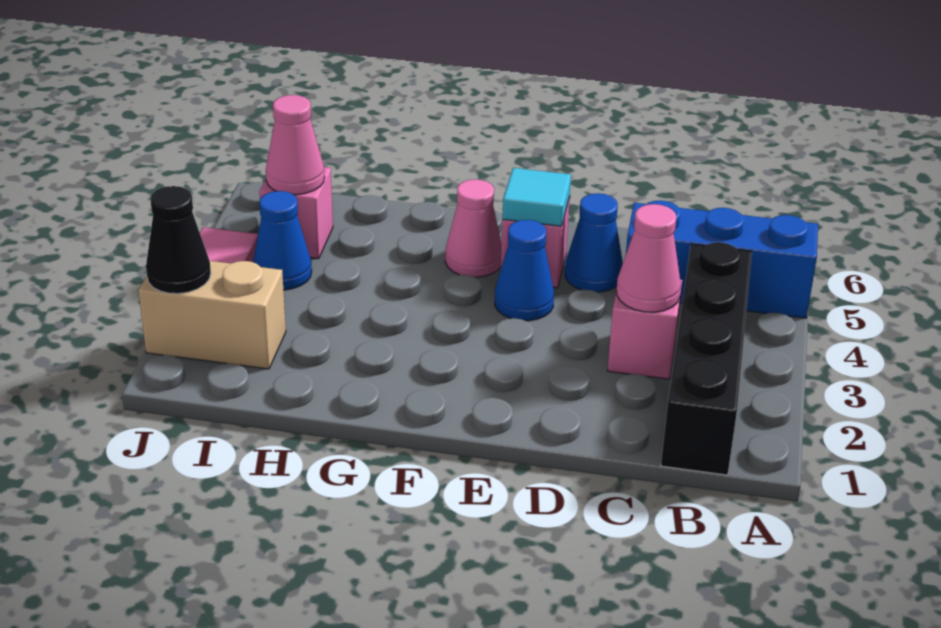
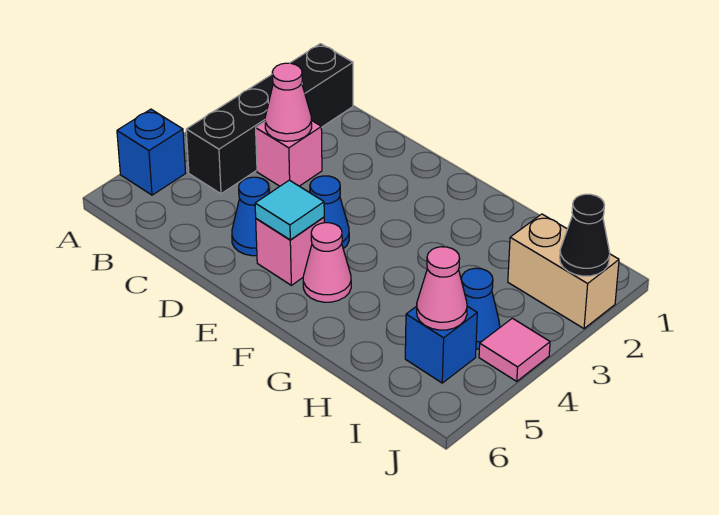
blue 1x3 brick [626,201,818,318] -> blue 1x1 brick [117,109,186,195]
pink 1x1 brick [259,167,333,259] -> blue 1x1 brick [405,306,477,383]

